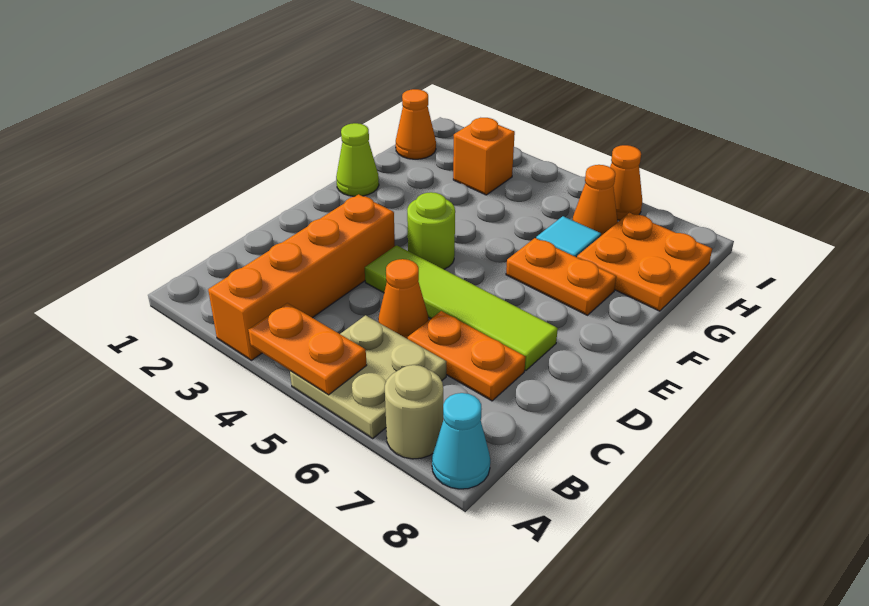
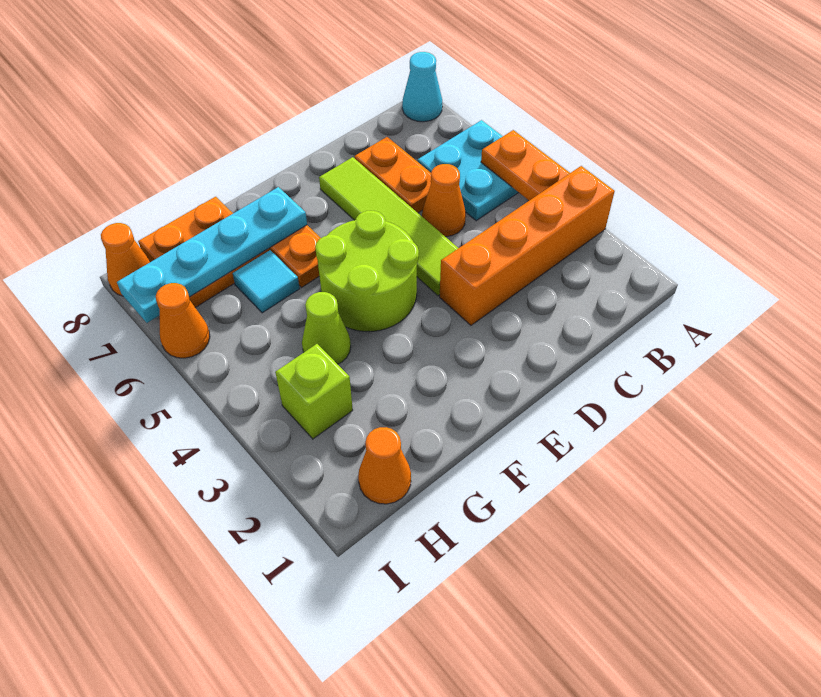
tan 2x2 plate [290,315,446,438] -> cyan 2x2 plate [418,120,519,221]
tan 1x1 round brick [385,365,443,459] -> none
lime 1x1 round brick [407,192,455,269] -> lime 2x2 round brick [315,211,419,331]
lime 1x1 cone [336,123,379,196] -> lime 1x1 cone moved to [302,292,351,364]
none -> cyan 1x4 plate [117,187,307,323]
orange 1x1 brick [453,118,515,195] -> lime 1x1 brick [275,344,353,439]
orange 1x1 cone [572,165,618,236] -> orange 1x1 cone moved to [101,223,150,296]

